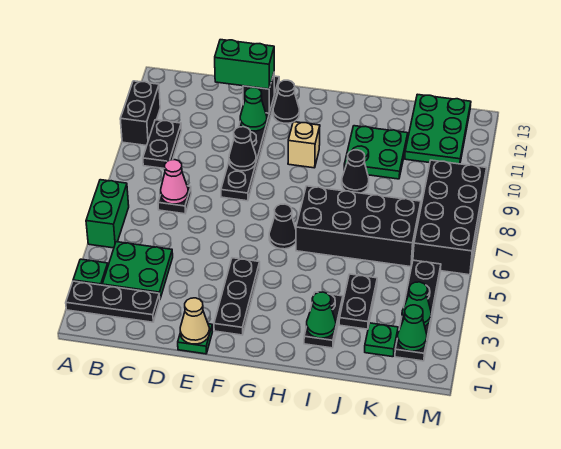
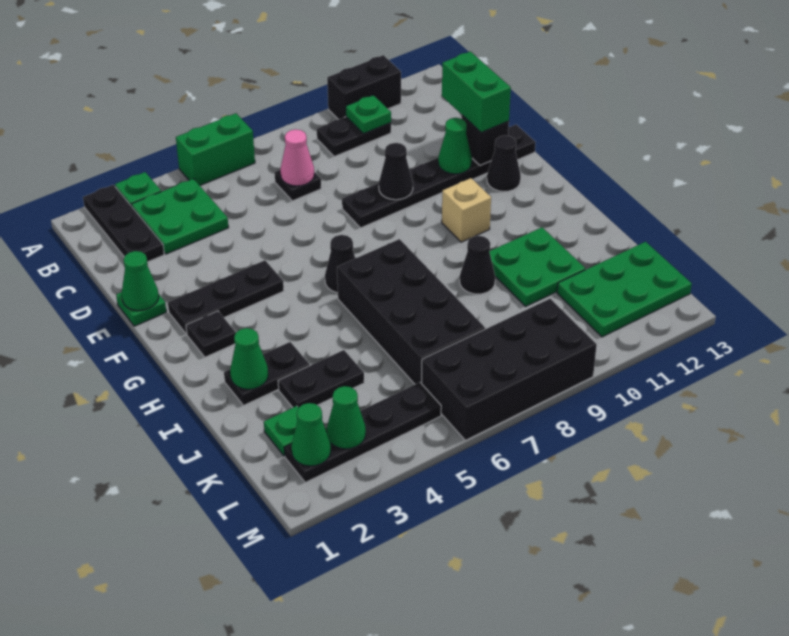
none -> green 1x1 plate [346,95,391,134]
tan 1x1 cone [180,298,209,344] -> green 1x1 cone [122,251,159,311]
none -> black 1x1 plate [186,311,236,357]

